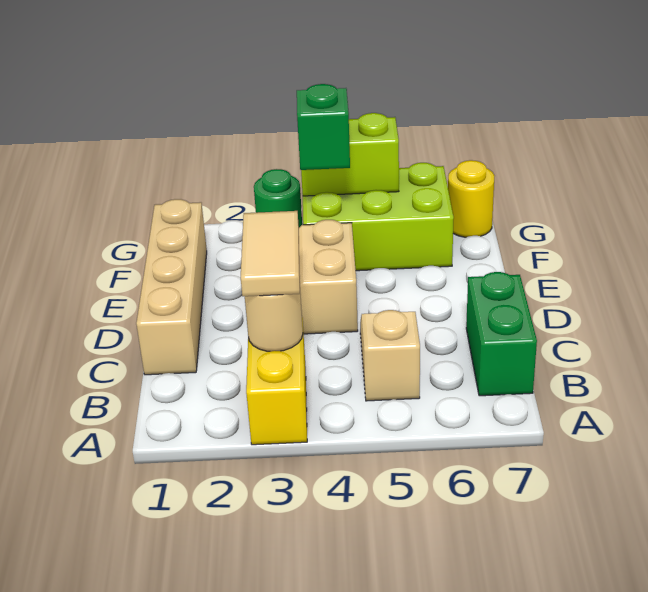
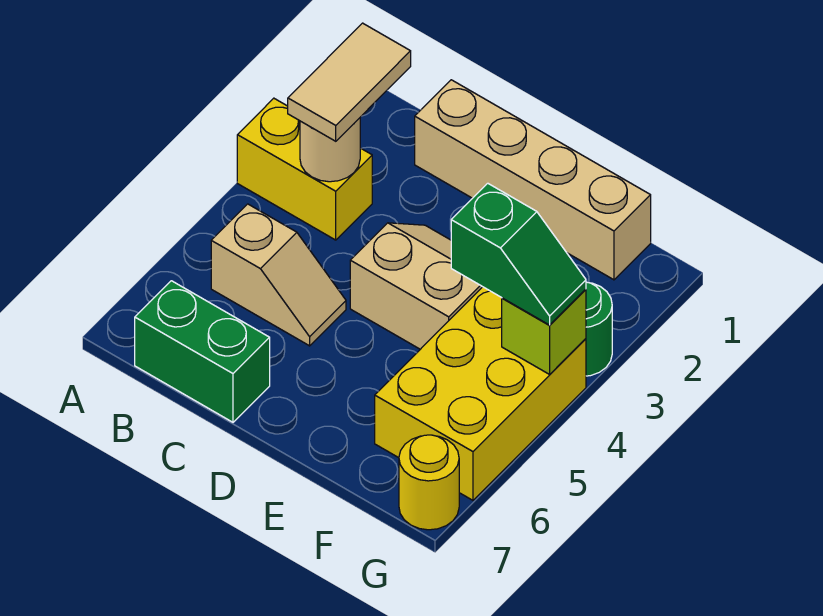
tan 1x2 tile [241,211,300,296] -> tan 1x2 tile turned to [288,23,411,141]
lime 2x3 brick [303,163,454,271] -> yellow 2x3 brick [375,287,586,500]
lime 1x2 brick [301,113,399,196] -> lime 1x1 brick [502,289,586,374]

